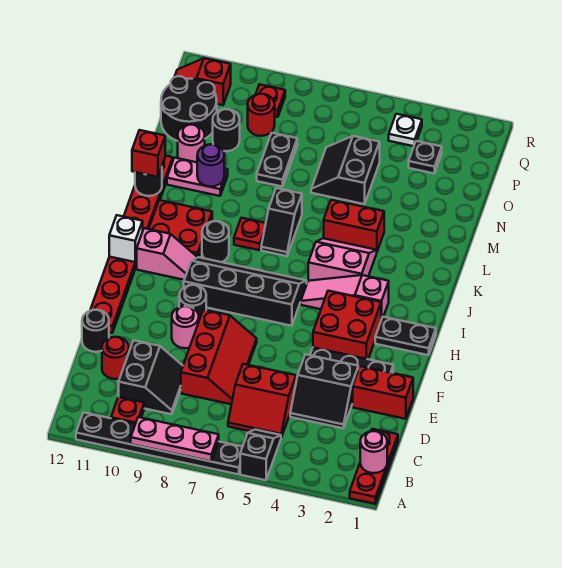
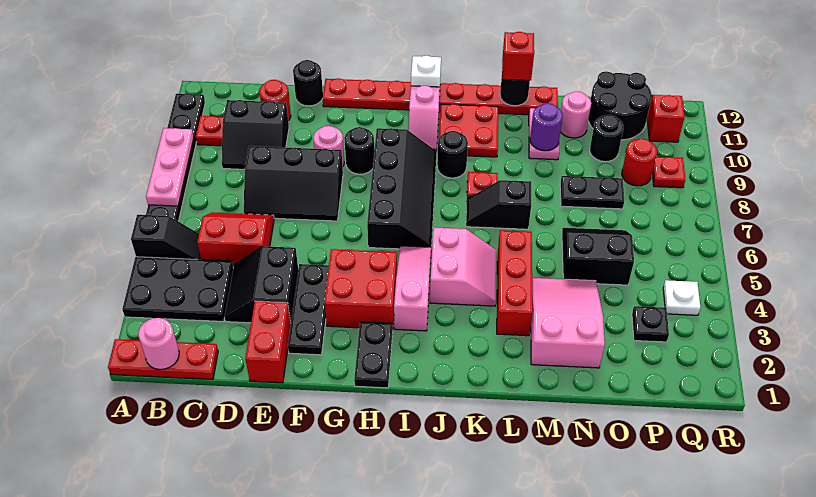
none -> black 2x3 plate [122,257,233,322]
red 2x2 slope [228,364,296,437] -> red 2x2 slope turned to [197,212,274,267]
red 2x3 slope [181,310,257,404] -> black 2x3 slope [244,146,343,221]
red 1x2 brick [324,200,384,251] -> red 1x3 brick [497,230,533,336]
none -> pink 2x3 slope [531,278,605,368]

